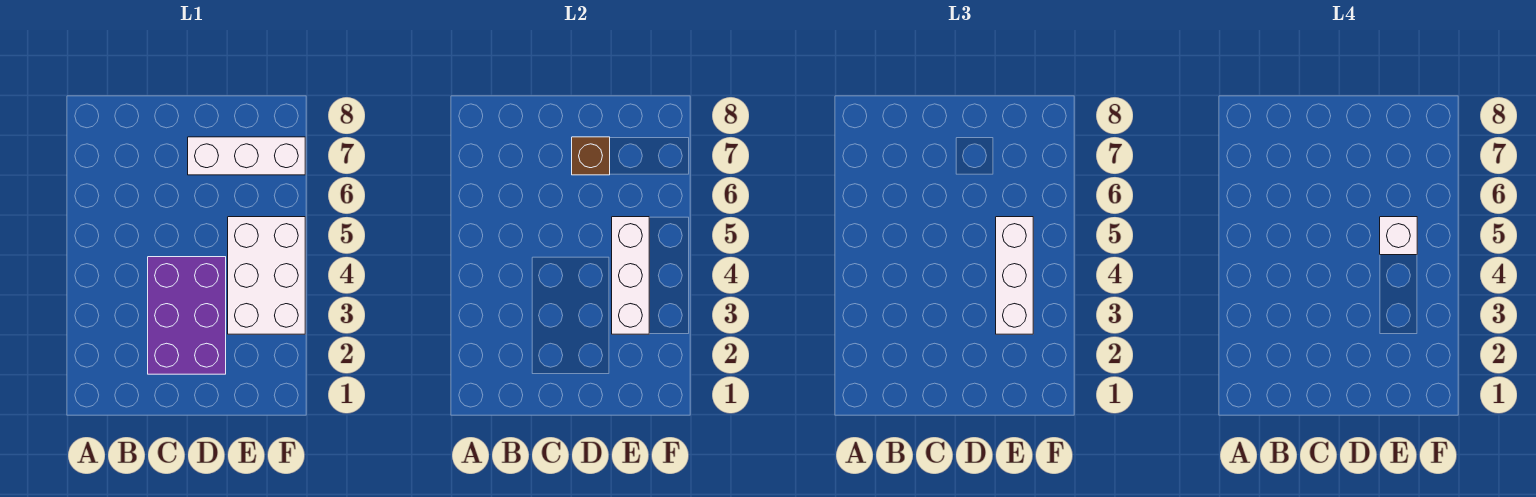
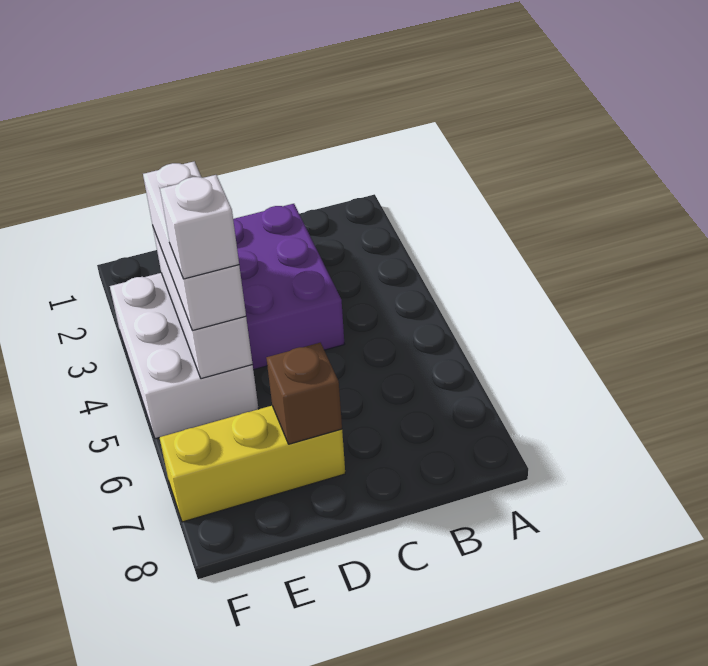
white 1x3 brick [188,137,305,175] -> yellow 1x3 brick [159,406,345,522]

